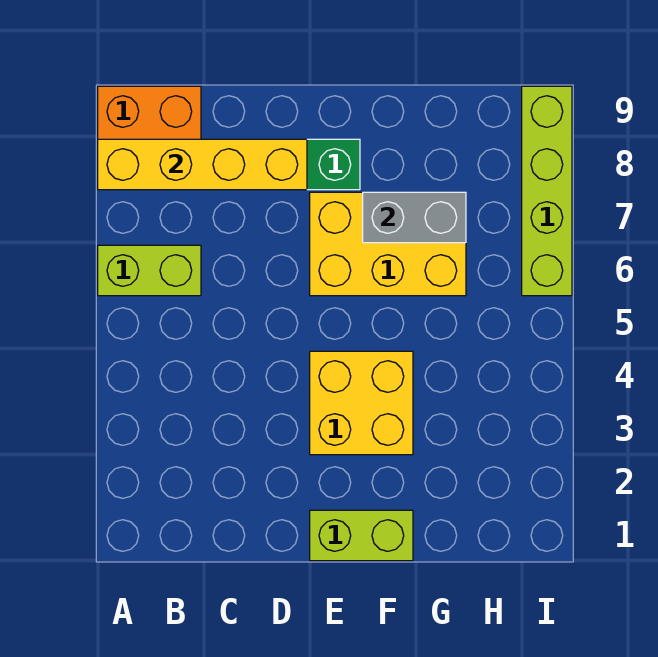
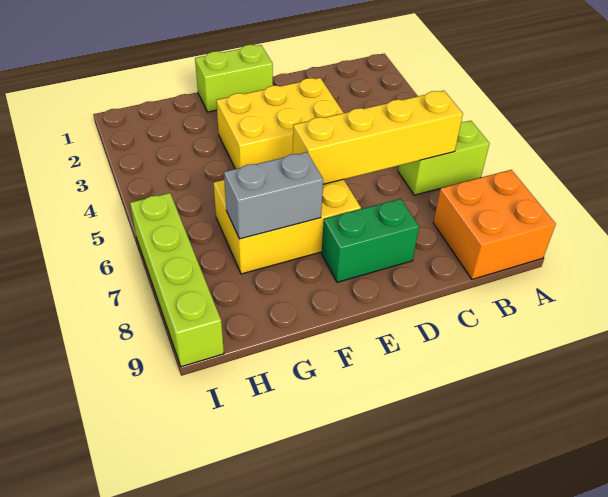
yellow 1x4 brick [98,139,307,190] -> yellow 1x4 brick moved to [293,91,463,184]
yellow 2x2 brick [310,351,413,455] -> yellow 2x3 brick [216,78,343,169]

